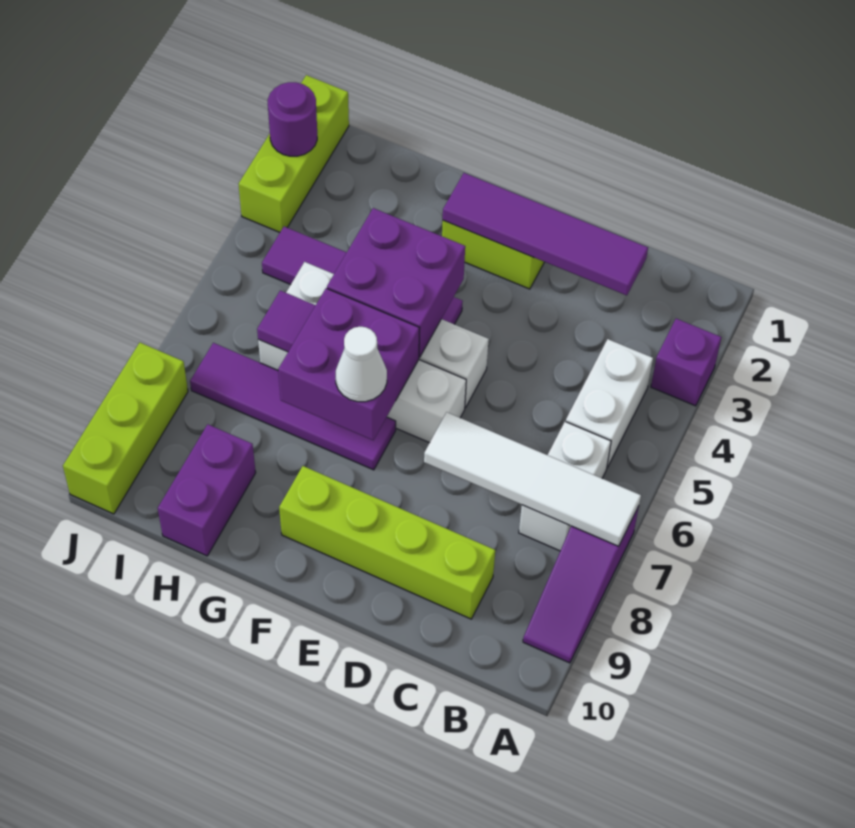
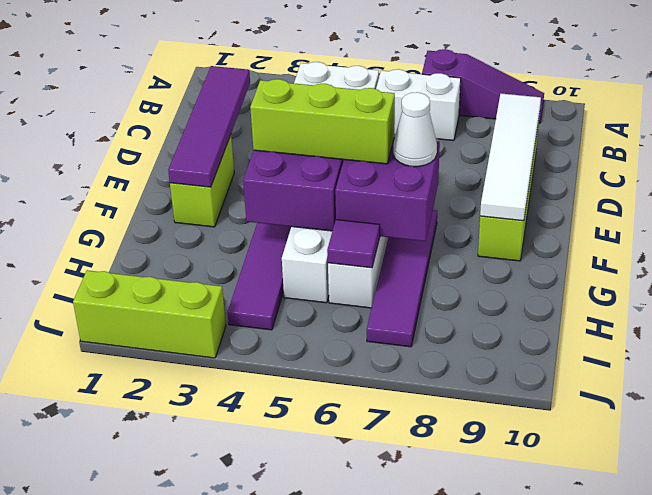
purple 1x1 brick [651,319,721,406] -> none
white 1x4 tile [424,412,641,546] -> white 1x4 tile moved to [480,94,541,221]
purple 1x2 brick [158,424,256,556] -> none
purple 1x1 round brick [268,82,317,156] -> none
lime 1x3 brick [63,343,188,514] -> lime 1x3 brick moved to [250,79,395,164]

